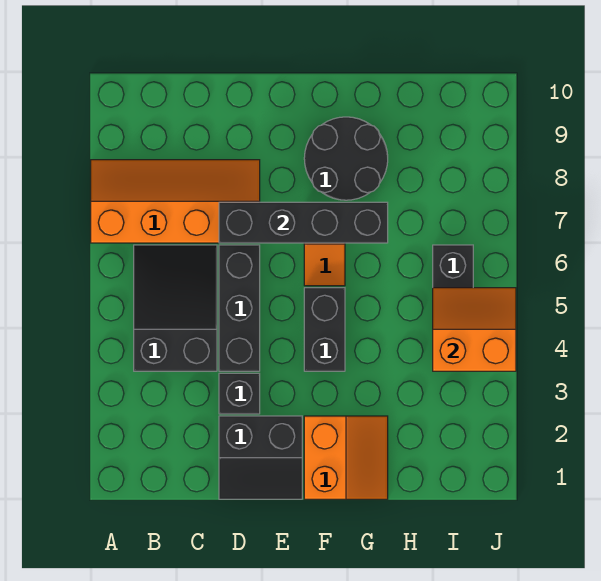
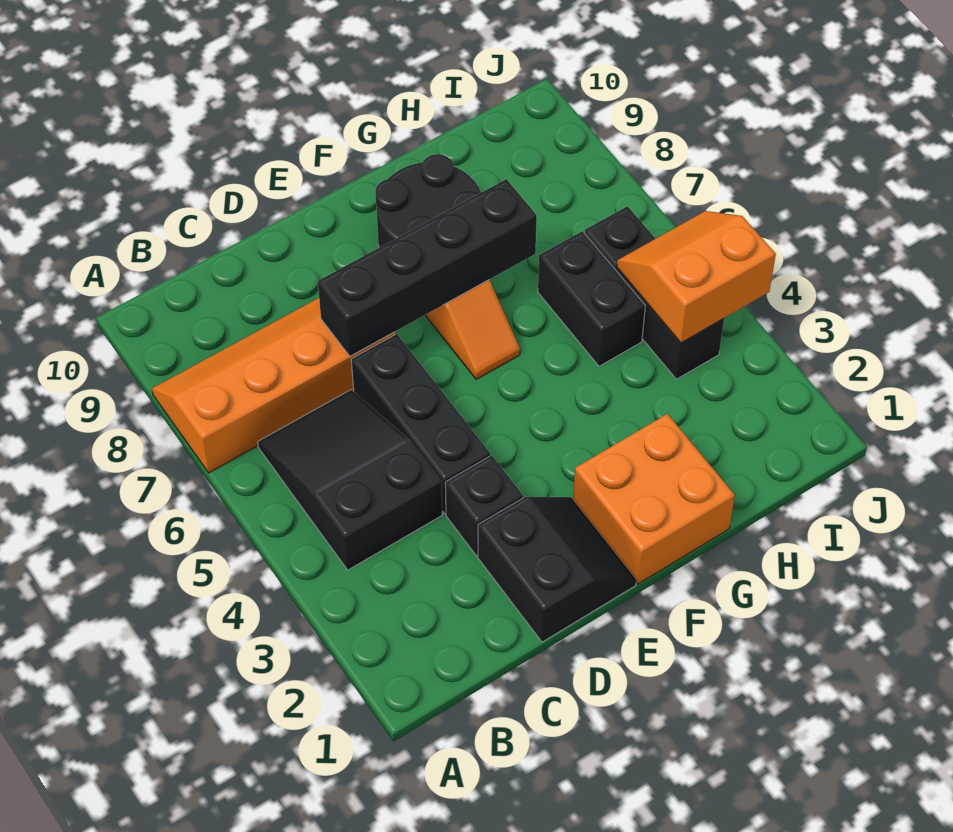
black 2x2 slope [219,416,302,499] -> black 2x2 slope turned to [478,497,636,642]
orange 2x2 slope [304,416,388,499] -> orange 2x2 brick [573,414,735,584]
black 1x2 brick [304,288,345,371] -> black 1x2 brick moved to [538,231,645,366]

